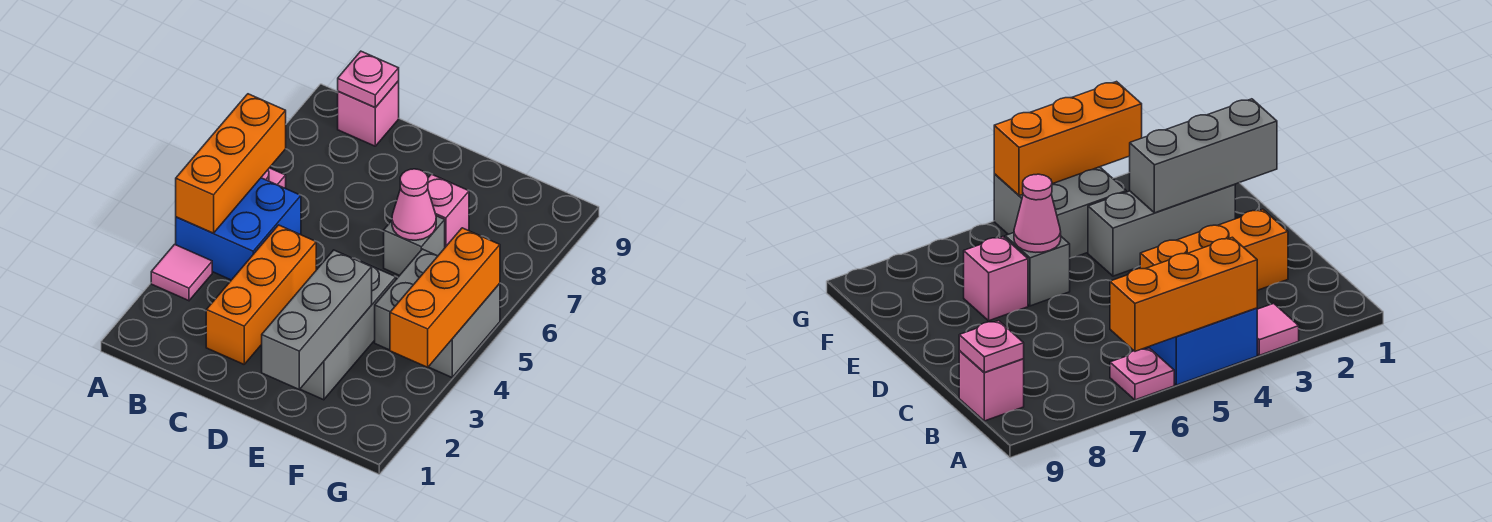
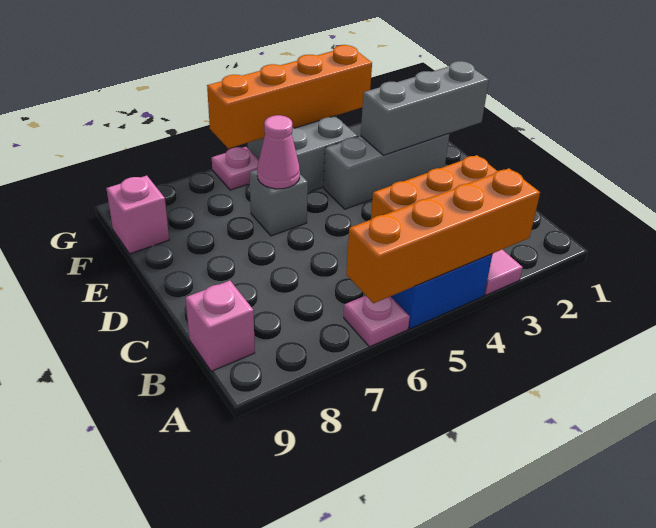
orange 1x3 brick [176,94,286,233] -> orange 1x4 brick [346,168,540,303]
pink 1x1 plate [338,51,399,107] -> pink 1x1 plate moved to [212,147,259,190]
pink 1x1 brick [428,174,469,247] -> pink 1x1 brick moved to [106,176,169,254]
orange 1x3 brick [390,228,500,367] -> orange 1x4 brick [207,45,372,148]

